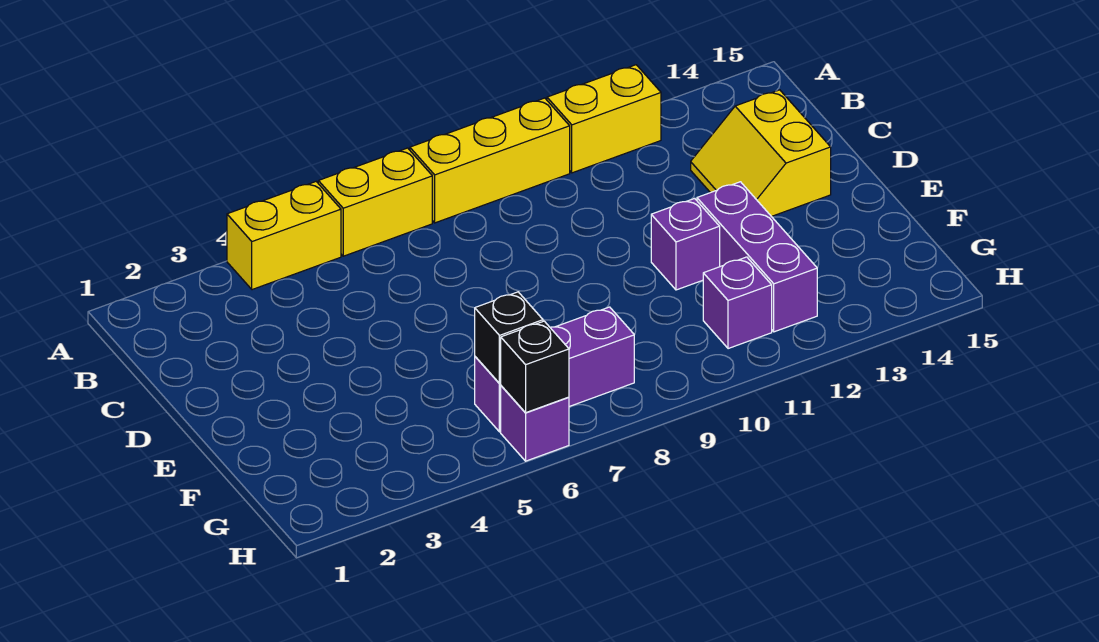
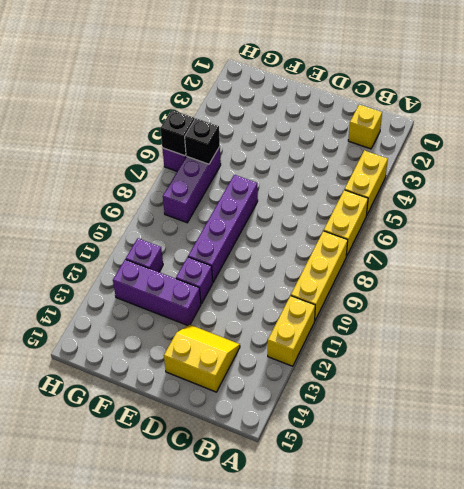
none -> yellow 1x1 brick [348,104,382,149]
none -> purple 1x4 brick [188,175,258,282]

